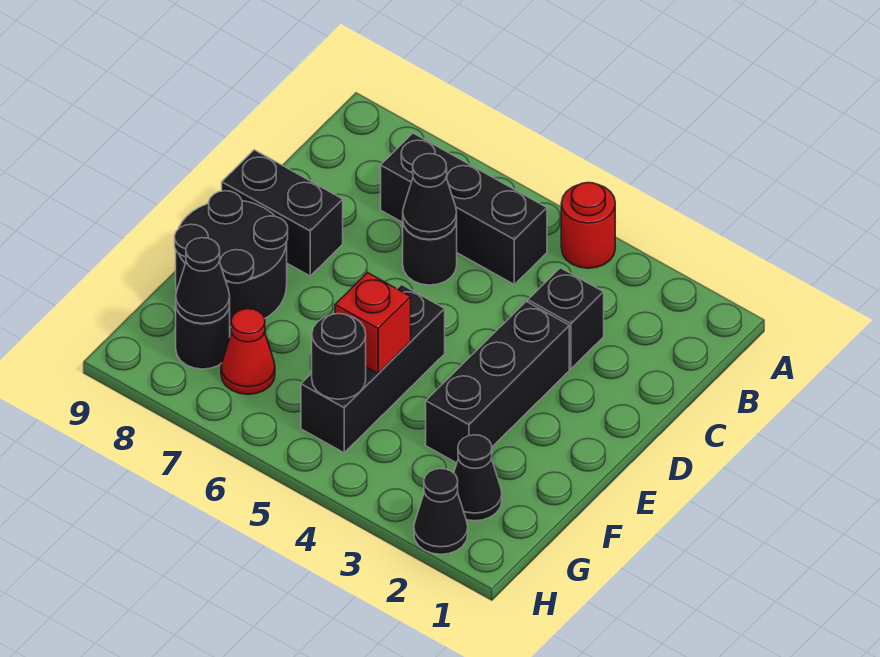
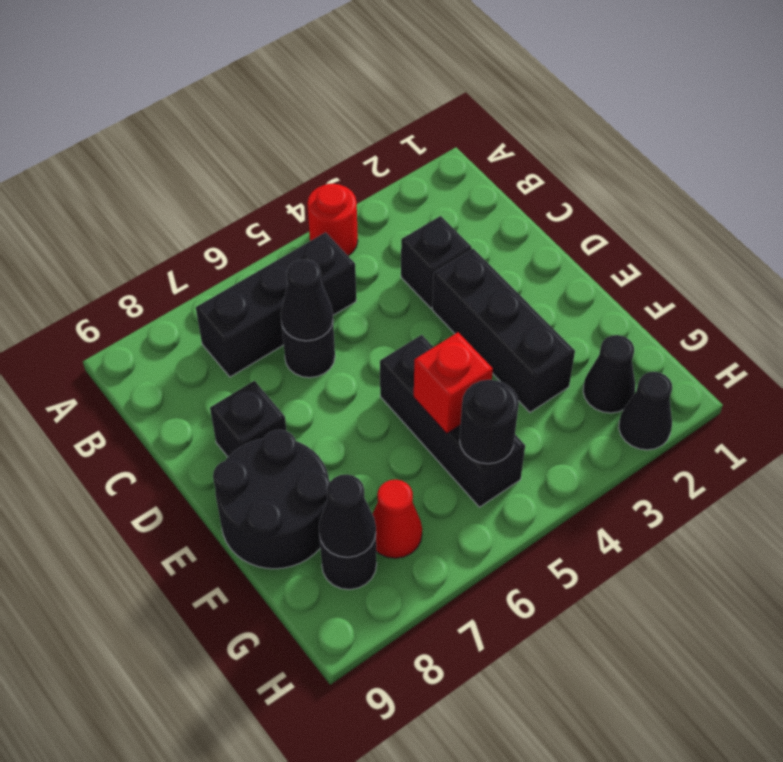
black 1x2 brick [222,150,343,276] -> black 1x1 brick [210,381,286,457]

